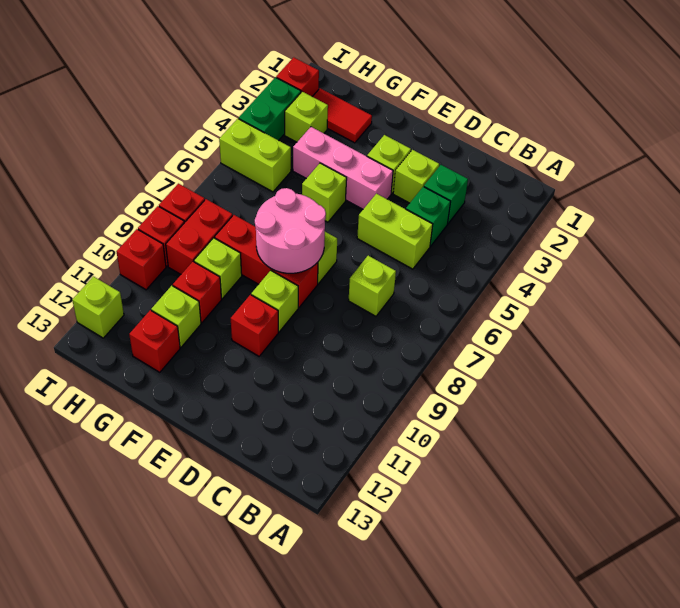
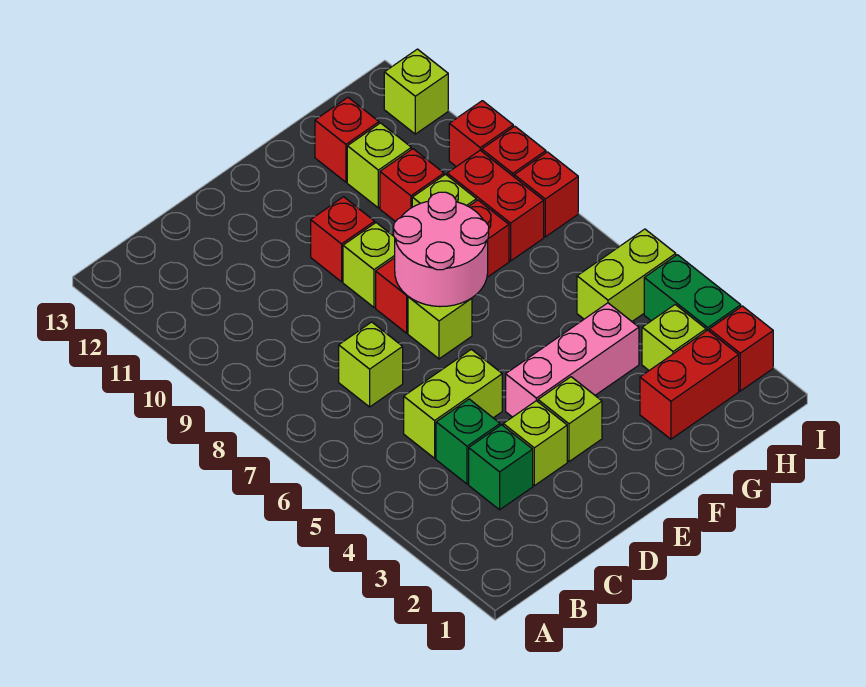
lime 1x1 brick [302,163,347,222] -> none
red 1x2 tile [312,88,372,143] -> red 1x2 brick [640,330,739,439]

